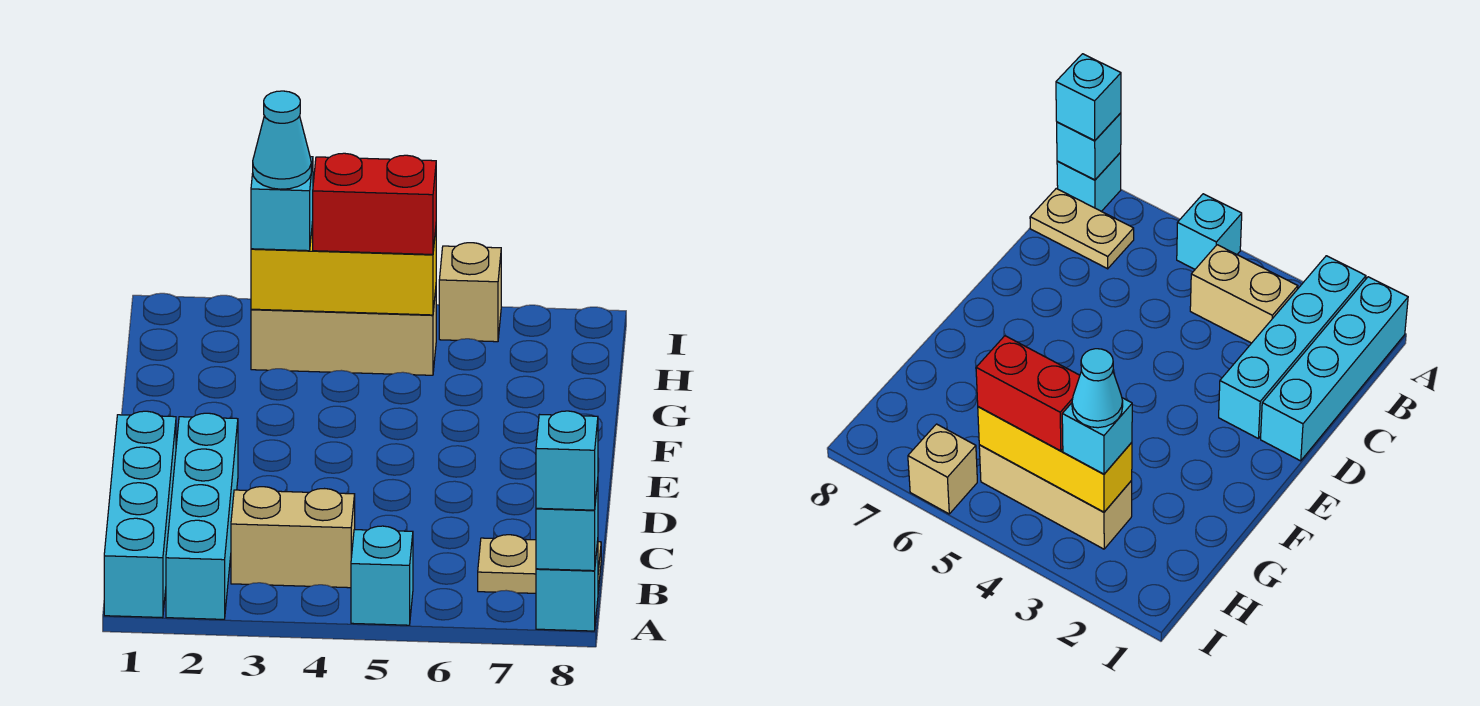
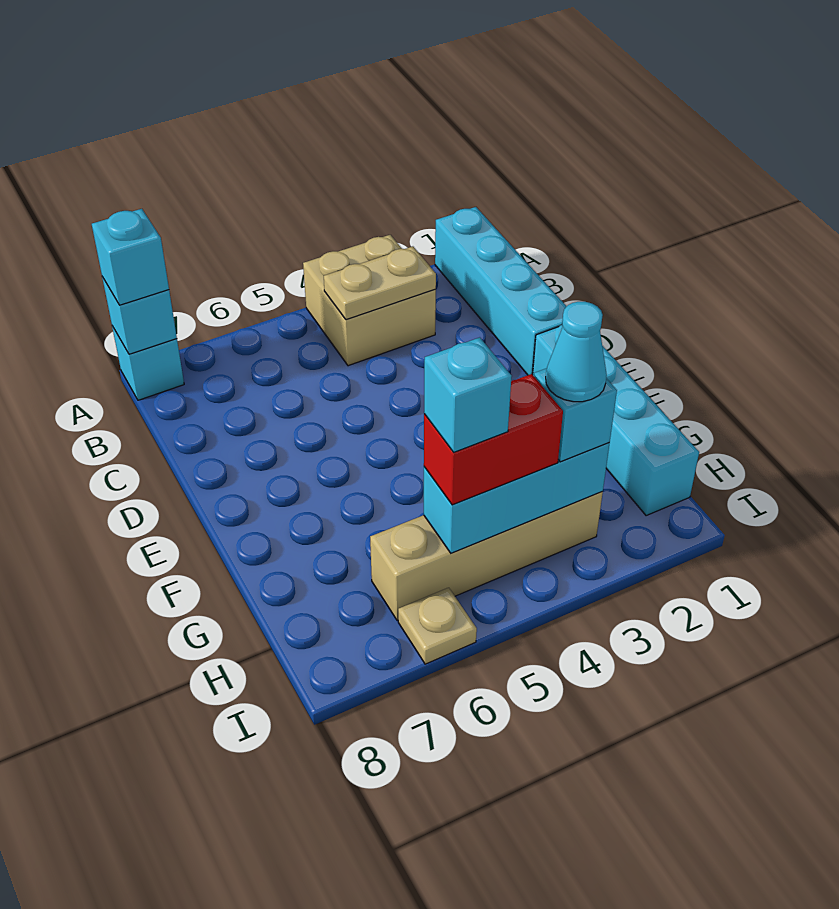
cyan 1x4 brick [166,413,238,619] -> cyan 1x4 brick moved to [533,325,699,516]
cyan 1x1 brick [351,526,413,625] -> cyan 1x1 brick moved to [424,337,512,452]
tan 1x2 brick [231,487,355,588] -> tan 2x2 brick [303,235,436,366]
tan 1x2 plate [478,535,601,593] -> tan 1x2 plate moved to [324,246,436,320]
tan 1x3 brick [251,290,436,375] -> tan 1x4 brick [370,491,603,621]
yellow 1x3 brick [251,222,436,315] -> cyan 1x3 brick [424,443,610,553]
tan 1x1 brick [439,243,501,342] -> tan 1x1 plate [398,588,477,664]

